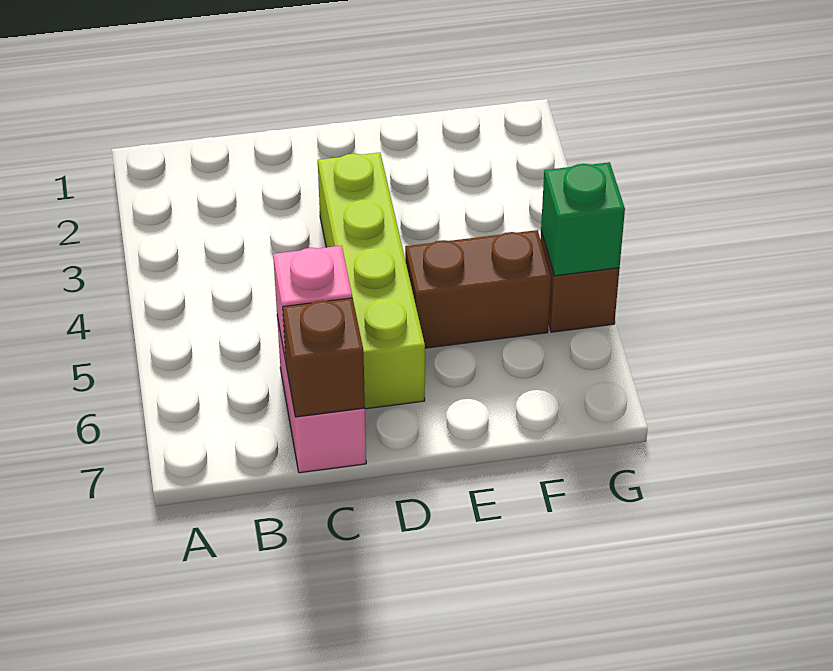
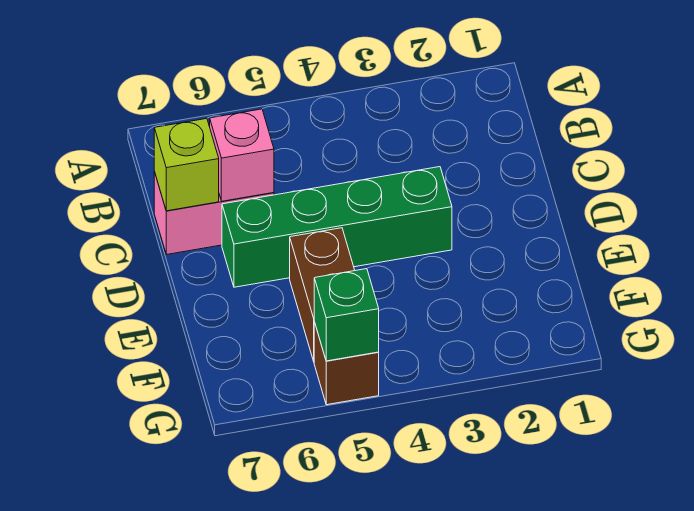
brown 1x1 brick [283,298,365,417] -> lime 1x1 brick [154,119,219,211]
lime 1x4 brick [318,153,425,409] -> green 1x4 brick [222,167,452,287]

